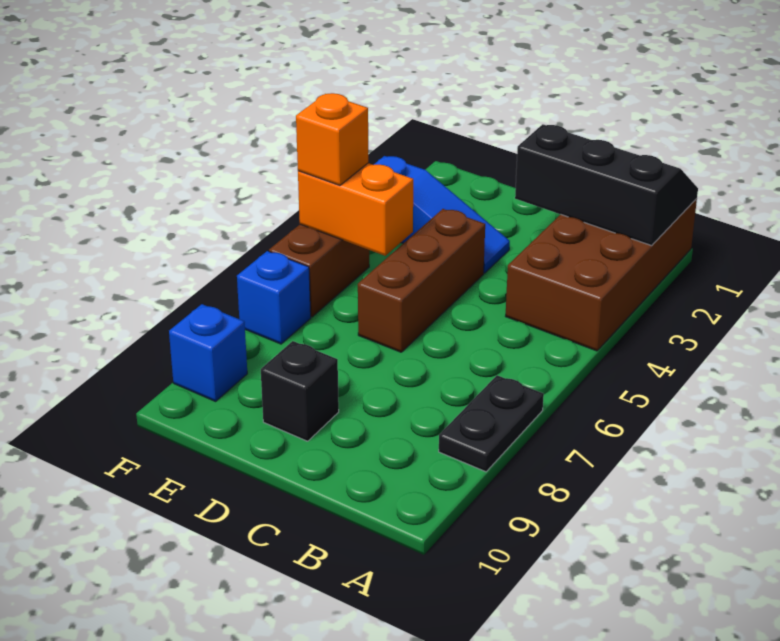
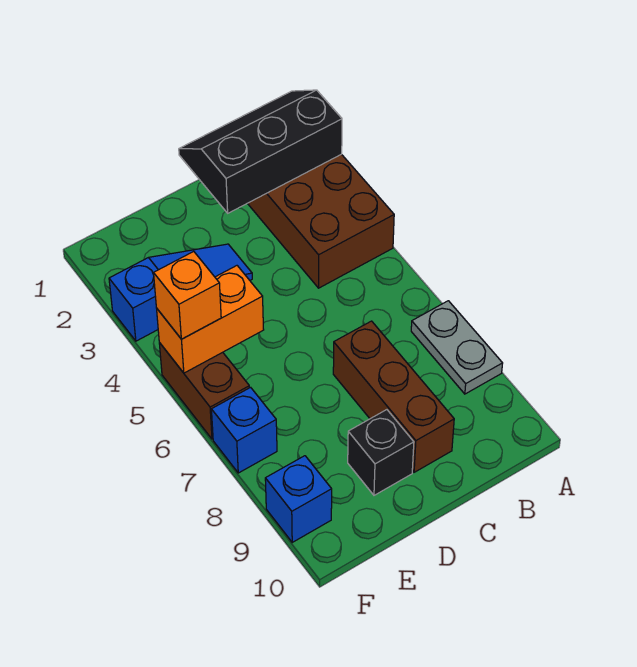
black 1x2 plate [439,375,544,472] -> grey 1x2 plate [411,301,503,394]
brown 1x3 brick [358,209,485,352] -> brown 1x3 brick moved to [333,321,454,472]

